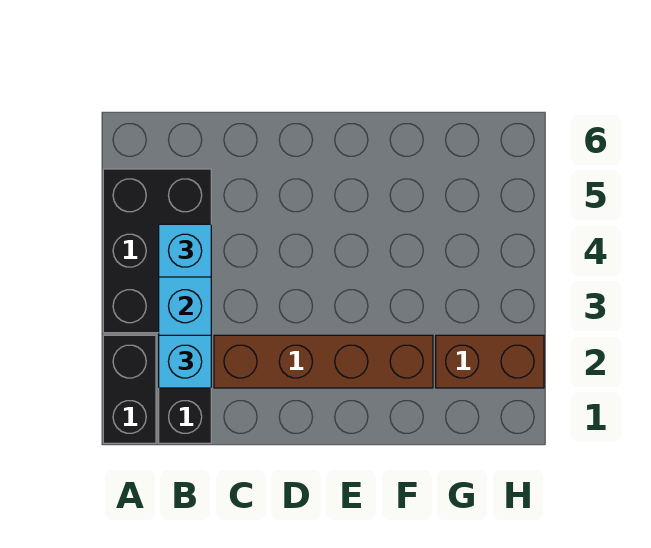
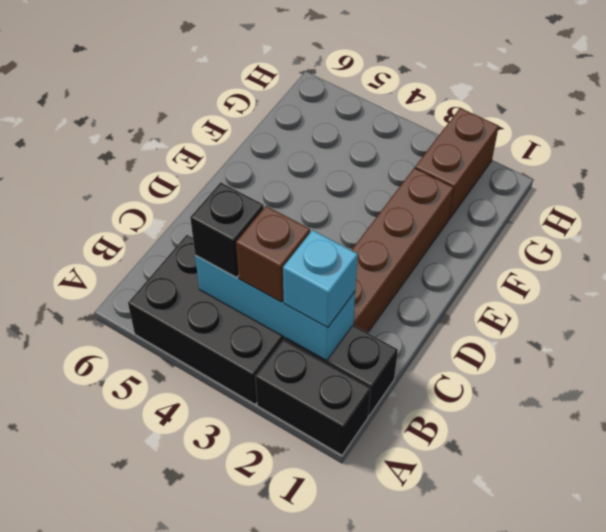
none -> brown 1x1 brick [236,206,310,302]
cyan 1x1 brick [159,224,211,277] -> black 1x1 brick [190,182,264,278]

